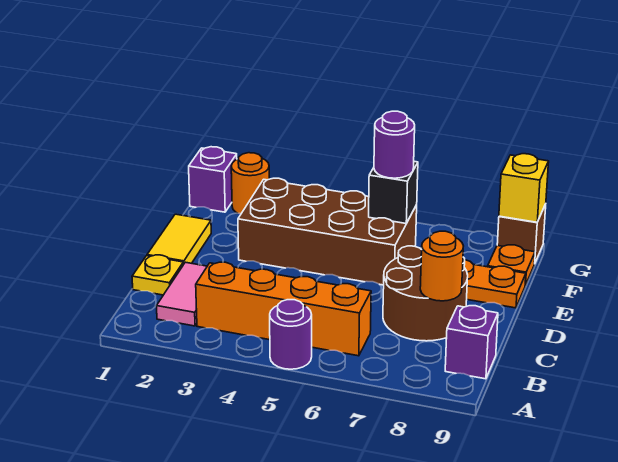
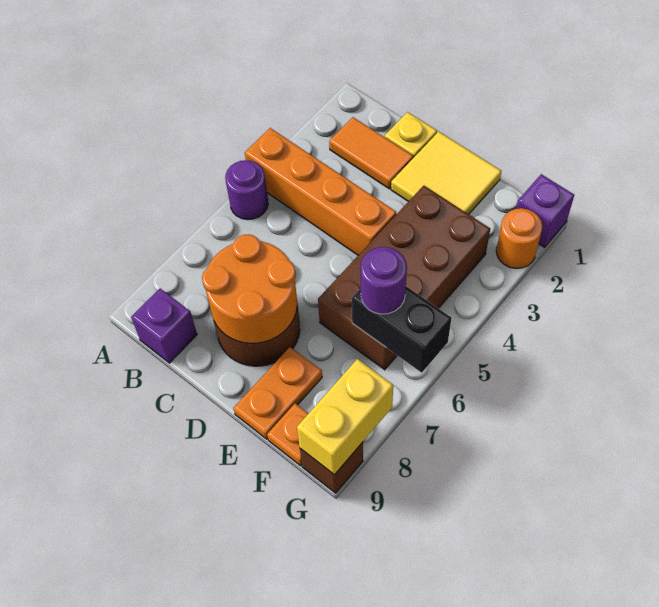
pink 1x2 tile [157,262,207,326] -> orange 1x2 tile [329,117,413,189]
orange 1x4 brick [196,262,371,356] -> orange 1x4 brick turned to [245,128,396,255]
orange 1x1 round brick [420,231,463,301] -> orange 2x2 round brick [202,234,297,343]
yellow 1x2 tile [147,214,211,265] -> yellow 2x2 tile [391,132,502,214]
black 1x1 brick [369,161,418,223] -> black 1x2 brick [352,286,451,373]
yellow 1x1 brick [499,154,549,222] -> yellow 1x2 brick [297,359,393,475]

